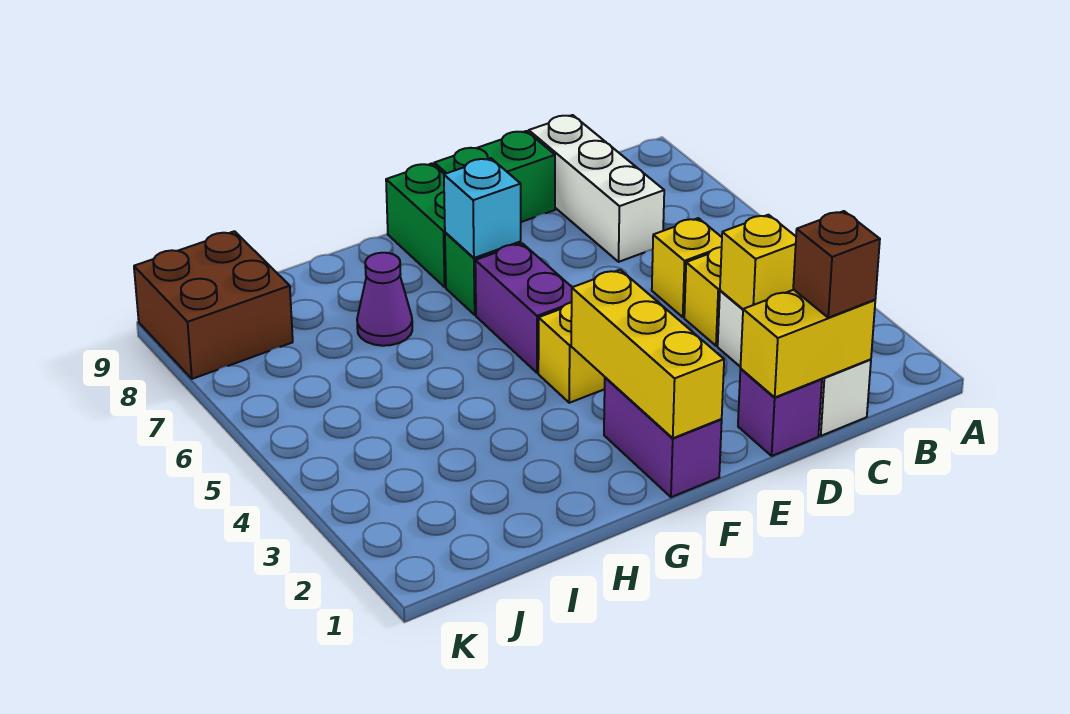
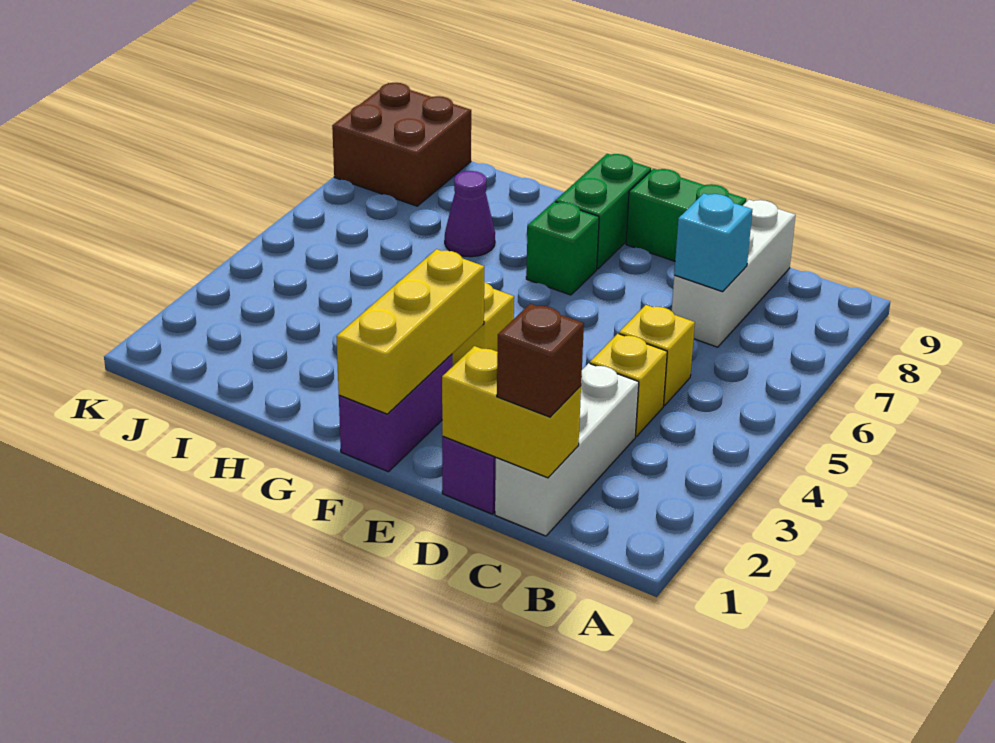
yellow 1x1 brick [720,215,796,309] -> none
purple 1x2 brick [475,243,572,373] -> none
cyan 1x1 brick [444,158,521,258] -> cyan 1x1 brick moved to [674,193,752,292]

